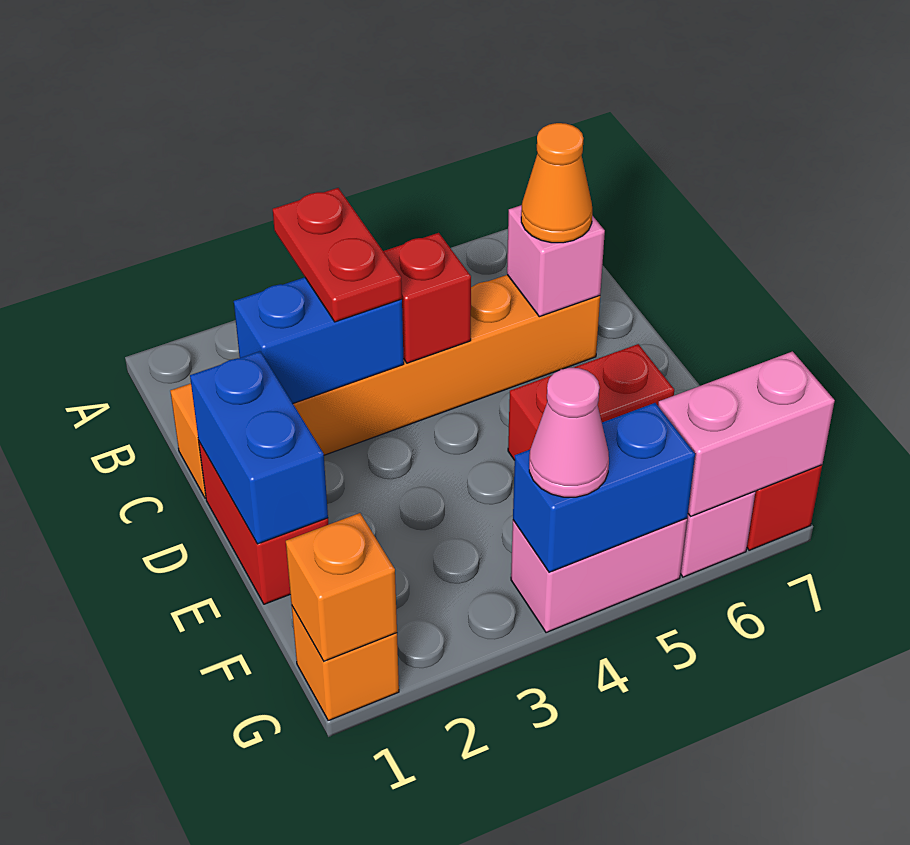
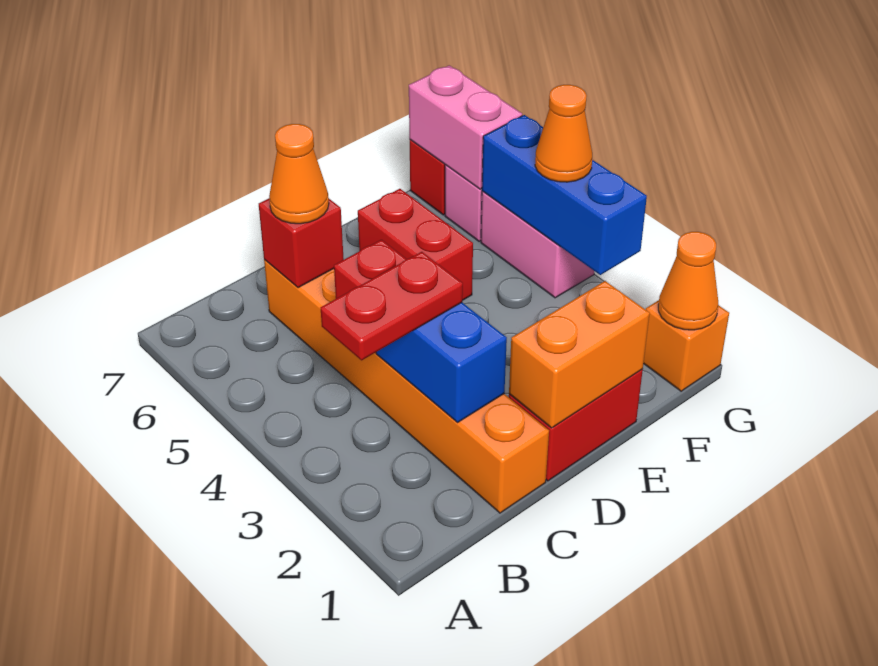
pink 1x1 brick [507,205,605,317] -> red 1x1 brick [259,199,344,288]
blue 1x2 brick [190,351,328,544] -> orange 1x2 brick [509,281,650,428]
orange 1x1 brick [286,513,397,661] -> orange 1x1 cone [658,232,719,330]
blue 1x2 brick [513,403,695,572] -> blue 1x3 brick [482,115,647,275]
pink 1x1 cone [529,368,609,497] -> orange 1x1 cone [535,85,592,182]

